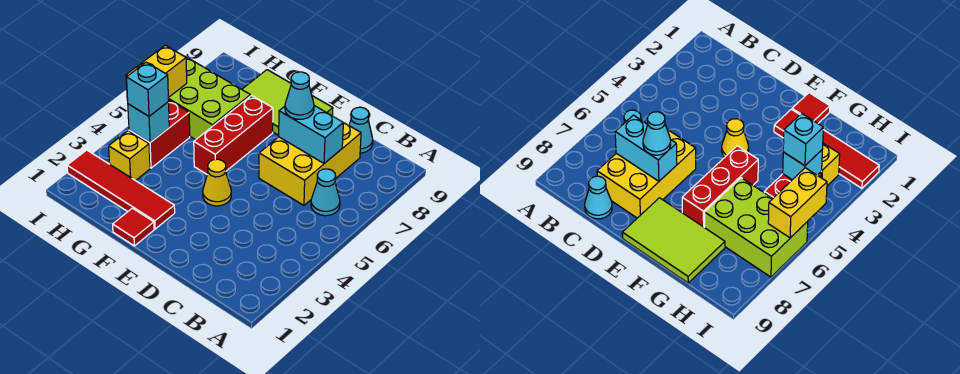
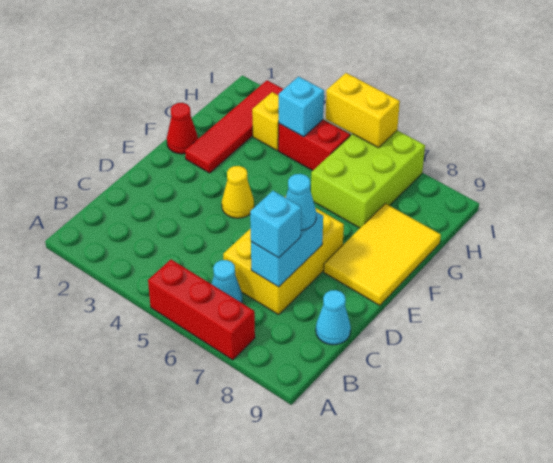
yellow 2x3 brick [259,123,361,205] -> yellow 2x3 brick turned to [223,196,344,315]
lime 2x3 tile [242,70,333,135] -> yellow 2x3 tile [324,204,441,305]
red 1x1 tile [113,208,154,246] -> red 1x1 cone [167,103,198,154]
red 1x3 brick [194,95,273,174] -> red 1x3 brick moved to [148,260,255,360]
cyan 1x1 brick [127,62,168,116] -> cyan 1x1 brick moved to [250,191,301,258]

